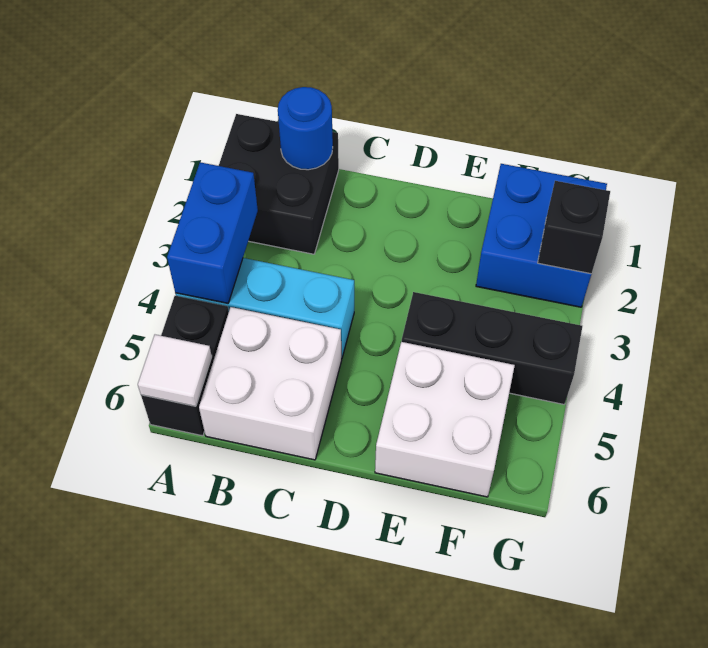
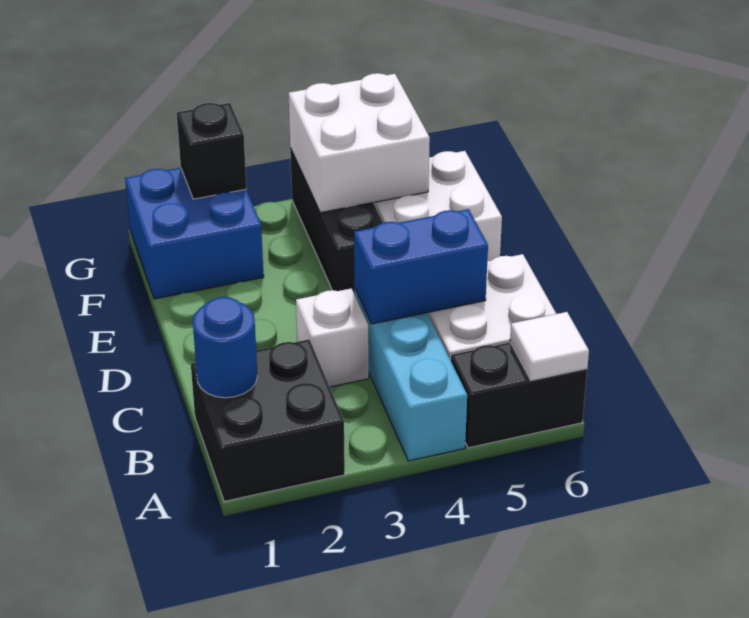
blue 1x2 brick [167,162,258,304] -> blue 1x2 brick moved to [354,209,488,324]
none -> white 1x1 brick [296,288,369,387]
none -> white 2x2 brick [289,73,430,213]

